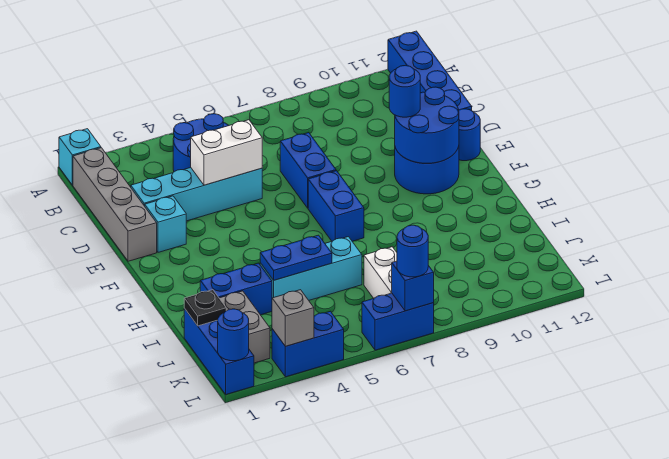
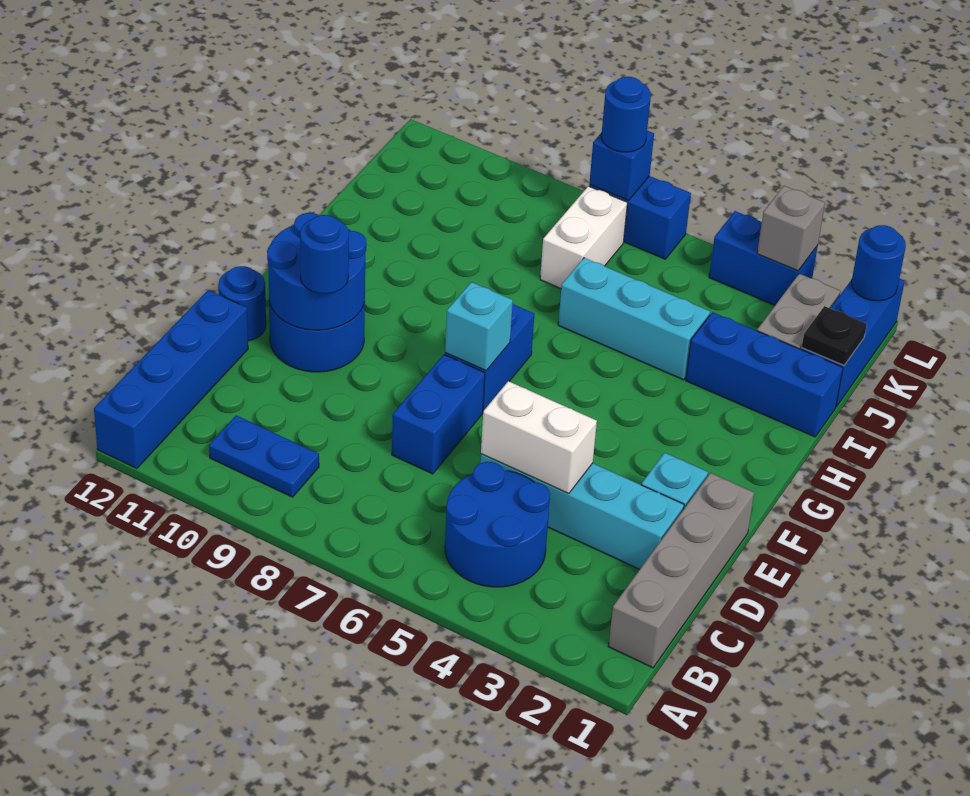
cyan 1x1 brick [59,129,101,185] -> cyan 1x1 brick moved to [445,282,513,370]
blue 1x2 brick [200,263,272,315] -> blue 1x3 brick [686,312,843,437]
blue 1x2 plate [260,235,332,280] -> blue 1x2 plate moved to [209,415,319,497]

